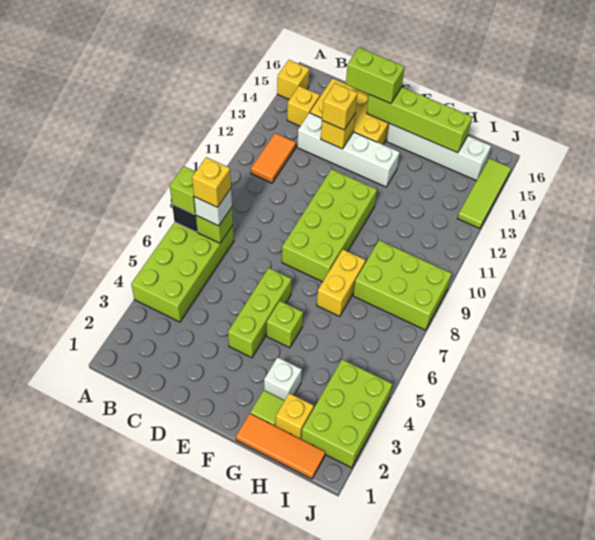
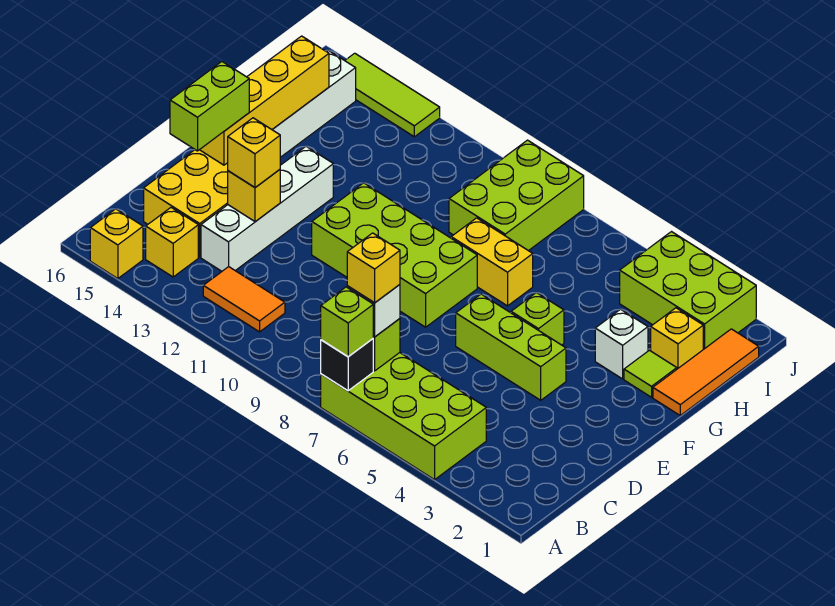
lime 1x4 brick [367,87,472,153] -> yellow 1x4 brick [200,36,329,165]

